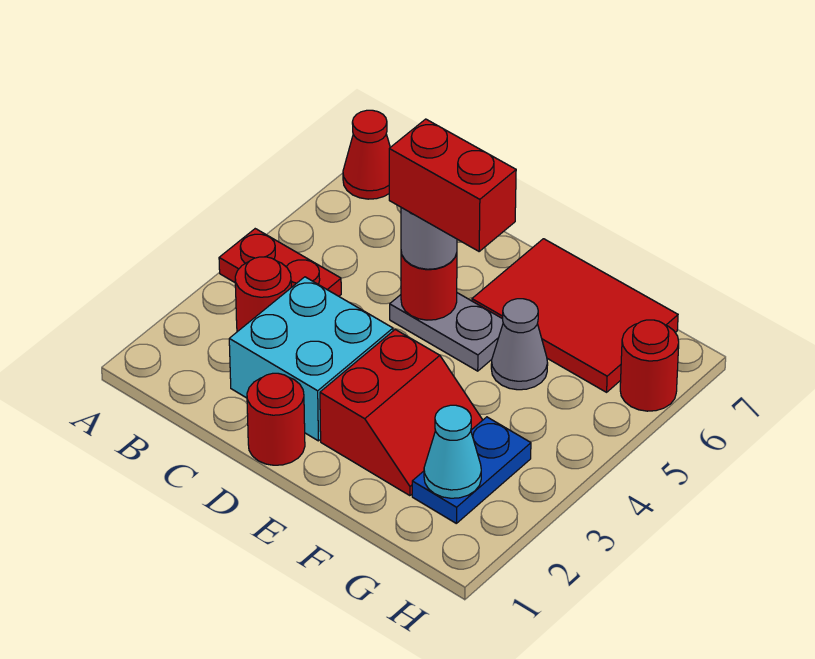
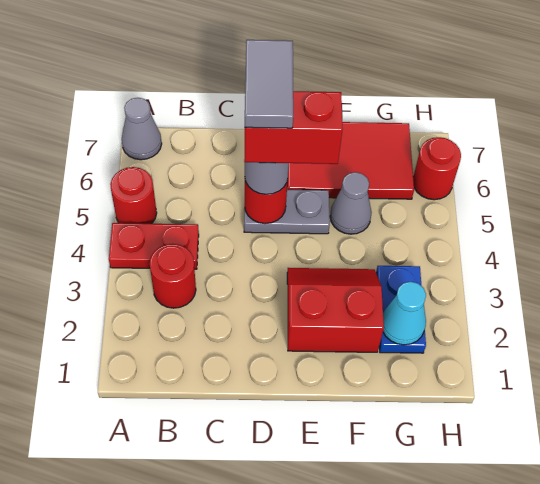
red 1x1 cone [343,110,390,199] -> grey 1x1 cone [122,98,162,160]
cyan 2x2 brick [229,277,393,441] -> none
red 1x1 round brick [247,373,305,465] -> red 1x1 round brick moved to [110,167,157,224]
none -> grey 1x2 tile [245,40,293,128]
red 2x2 slope [320,329,482,496] -> red 2x2 slope turned to [287,268,384,352]

